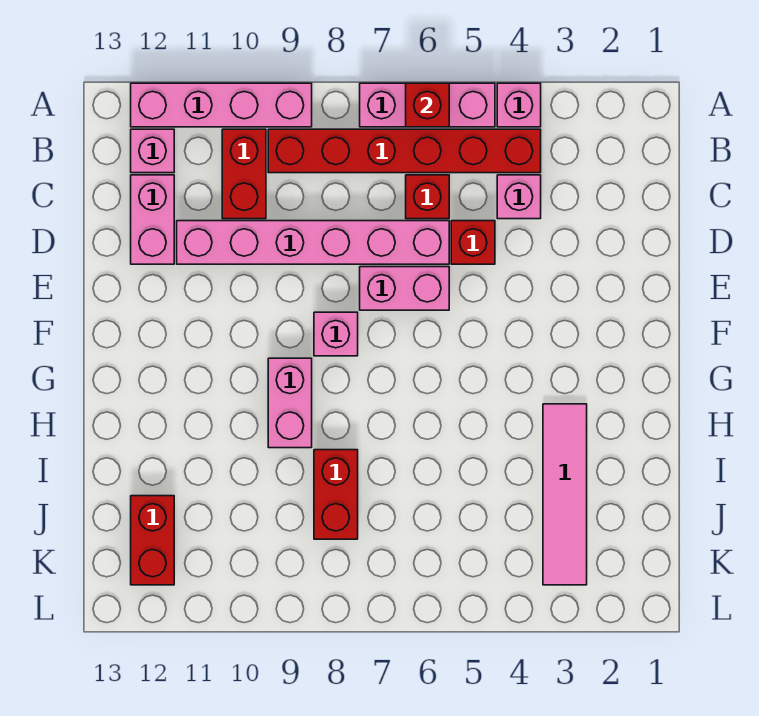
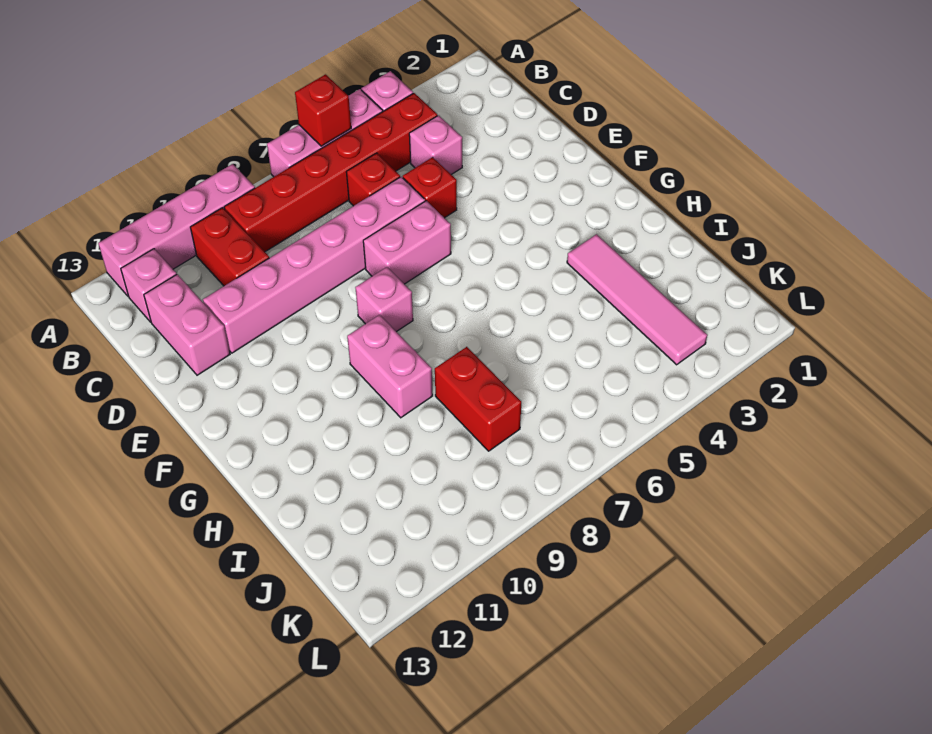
red 1x2 brick [131,496,174,585] -> none

